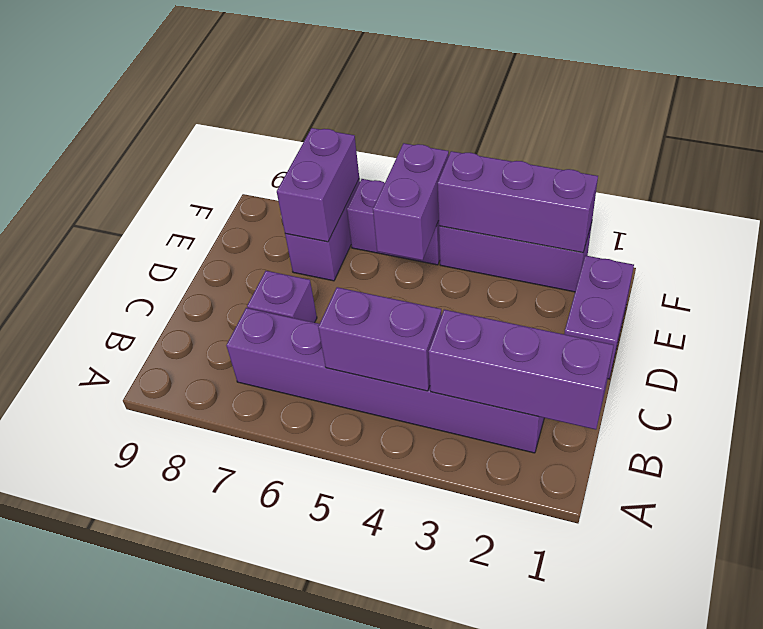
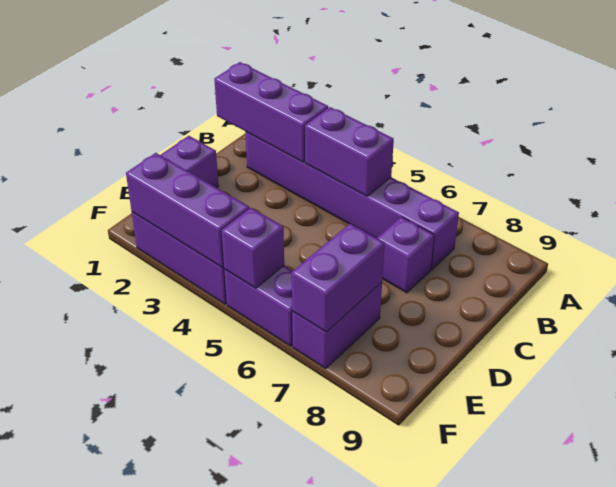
purple 1x2 brick [373,143,449,260] -> purple 1x1 brick [222,208,284,288]

